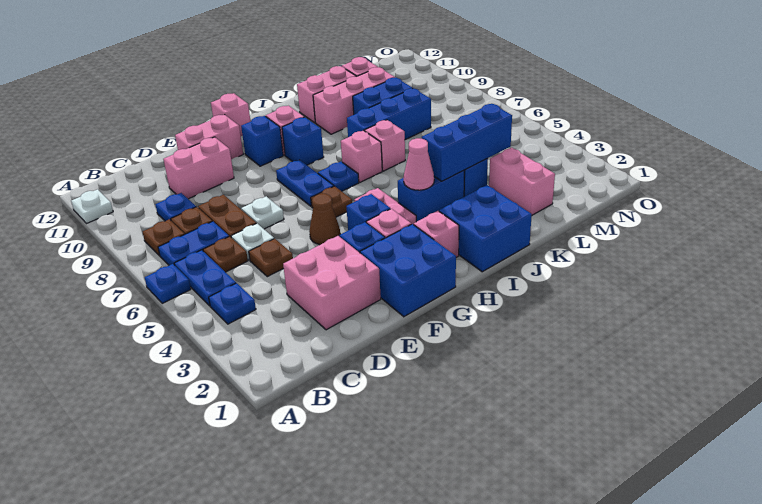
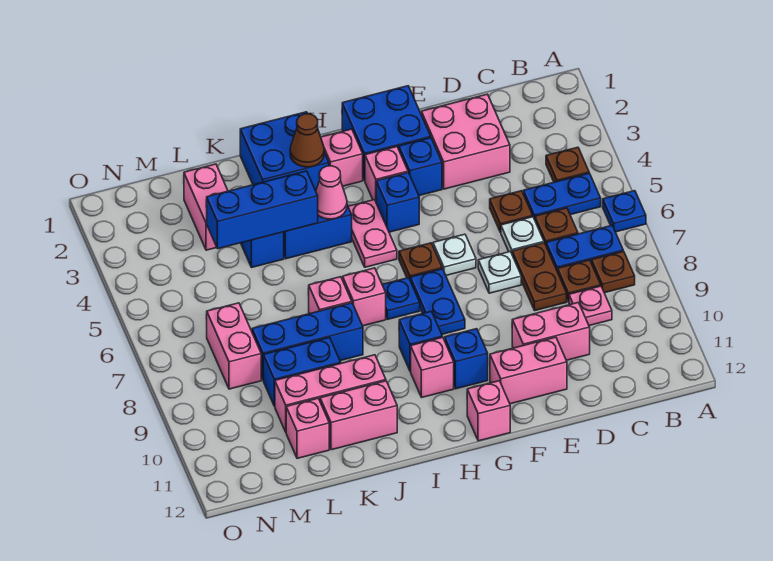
white 1x1 plate [71,189,113,223] -> white 1x1 plate moved to [433,234,476,275]
blue 1x1 plate [209,283,256,324] -> brown 1x1 plate [546,147,589,182]
blue 1x2 plate [174,250,236,306] -> blue 1x2 plate turned to [523,173,601,220]
blue 1x1 plate [155,193,196,221] -> pink 1x1 plate [569,286,612,326]
brown 1x1 cone [309,194,340,245] -> brown 1x1 cone moved to [290,114,324,167]
none -> pink 1x2 brick [207,303,261,389]

